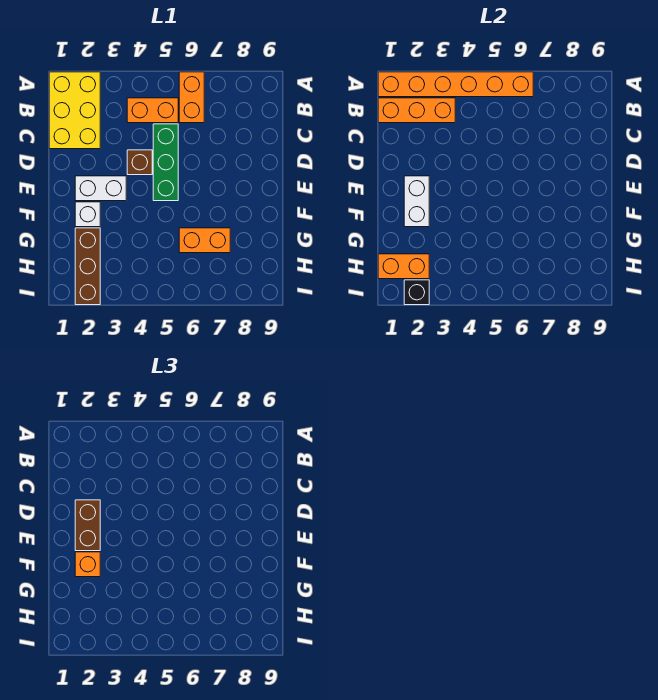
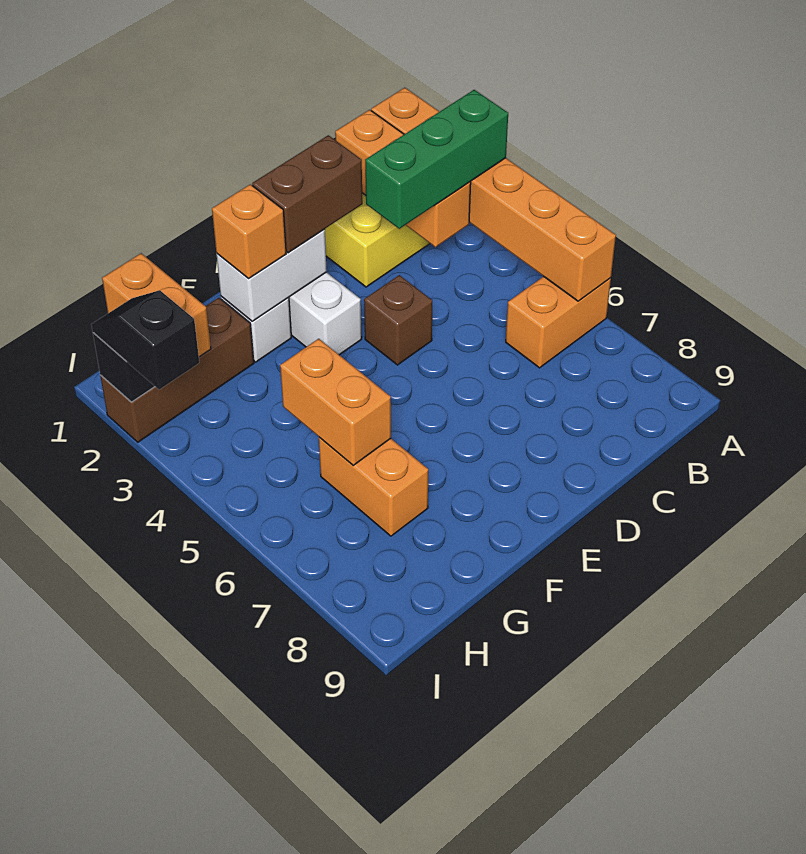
orange 1x2 brick [127,98,178,123] -> orange 1x2 brick moved to [280,339,391,465]
green 1x3 brick [153,124,178,201] -> green 1x3 brick moved to [365,90,508,229]
none -> black 1x2 slope [91,290,199,390]

